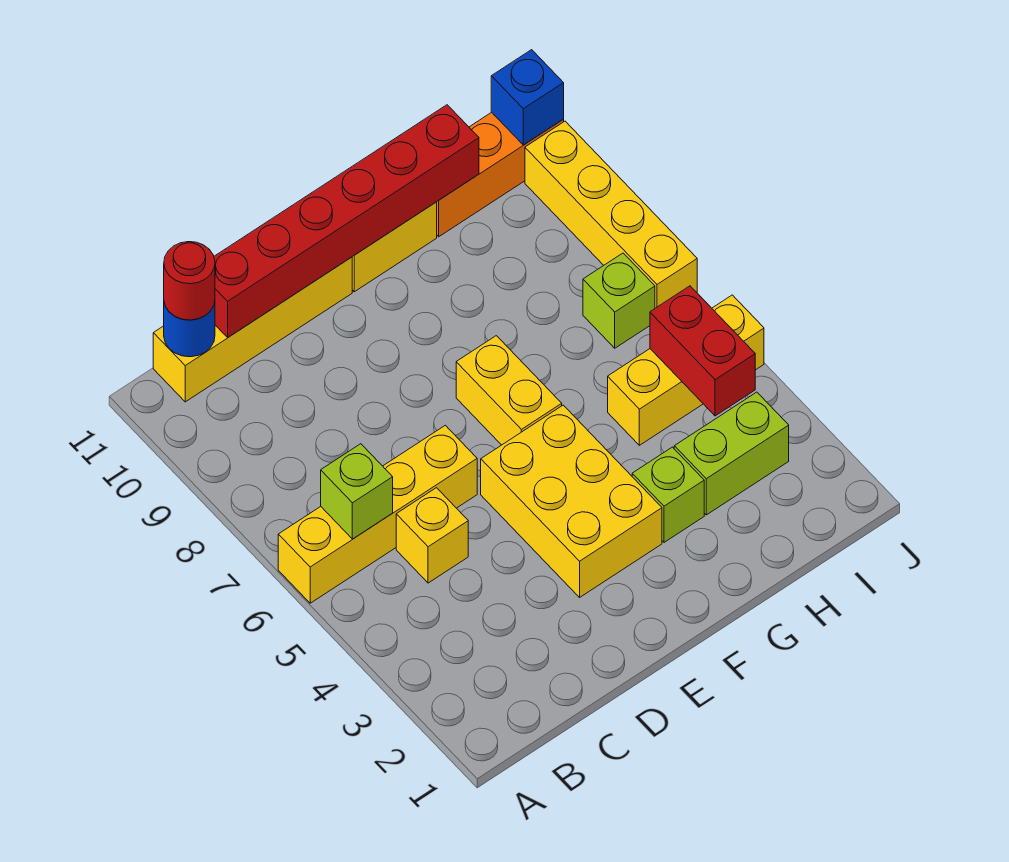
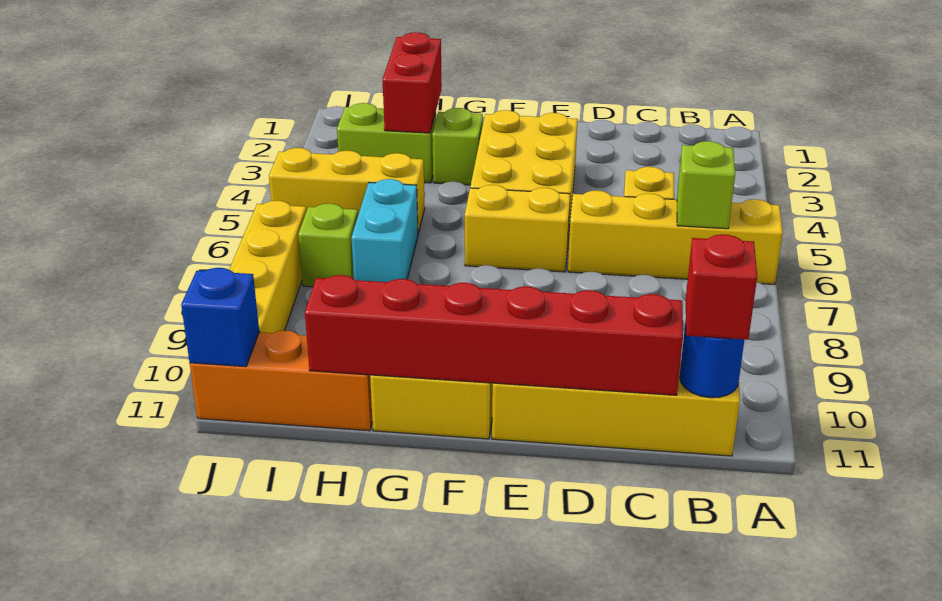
red 1x1 round brick [164,242,215,320] -> red 1x1 brick [686,234,757,340]
yellow 1x2 brick [456,336,562,445] -> yellow 1x2 brick turned to [465,185,570,272]
none -> cyan 1x2 brick [352,179,418,282]
red 1x2 brick [650,286,755,416] -> red 1x2 brick moved to [383,32,442,133]

